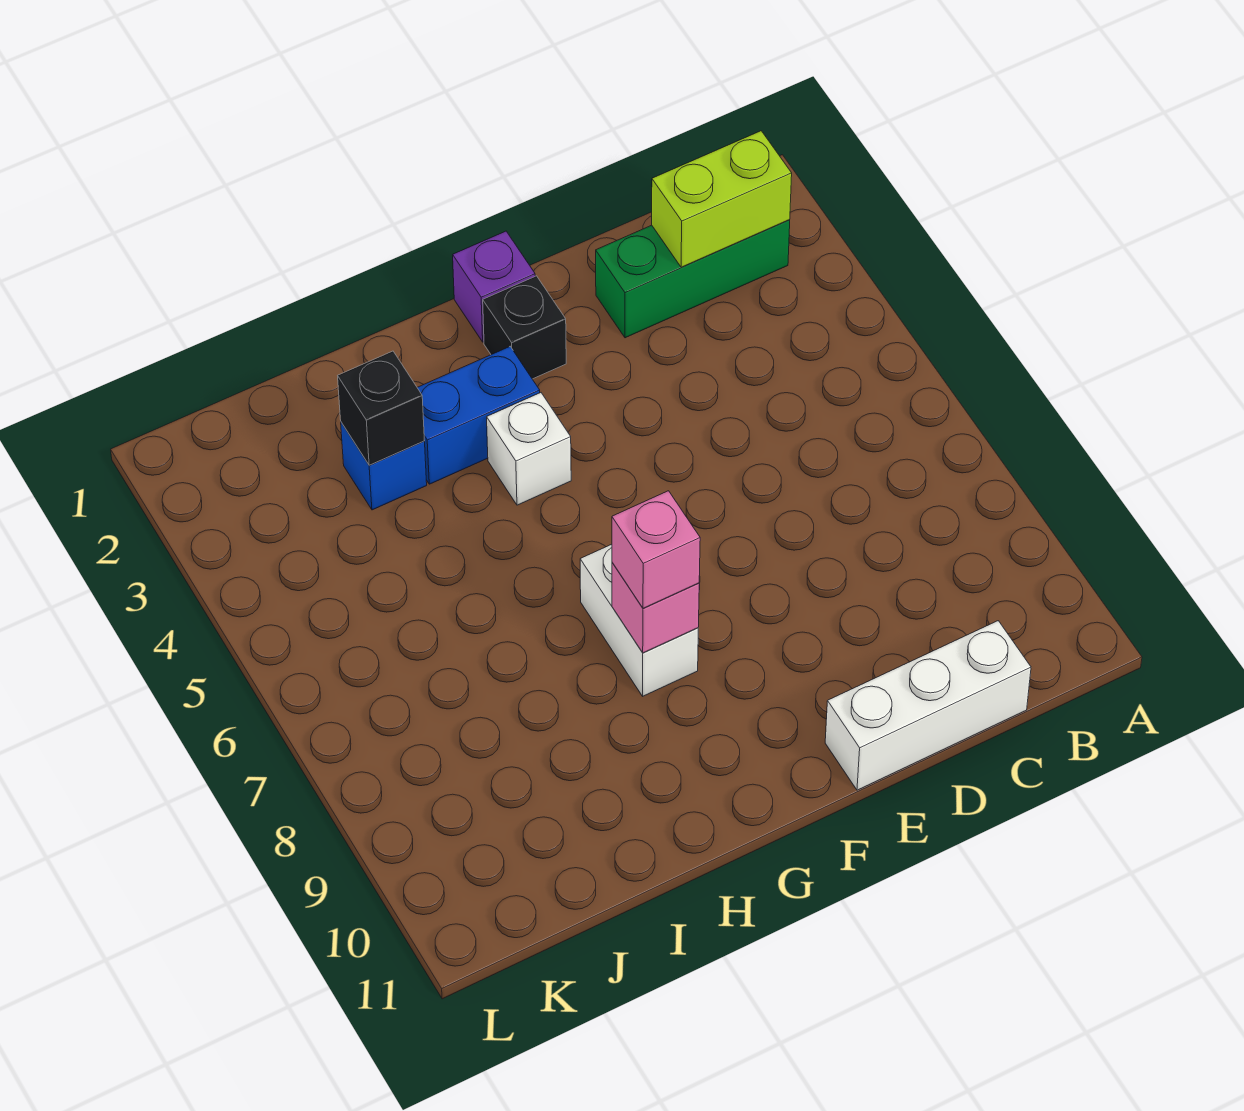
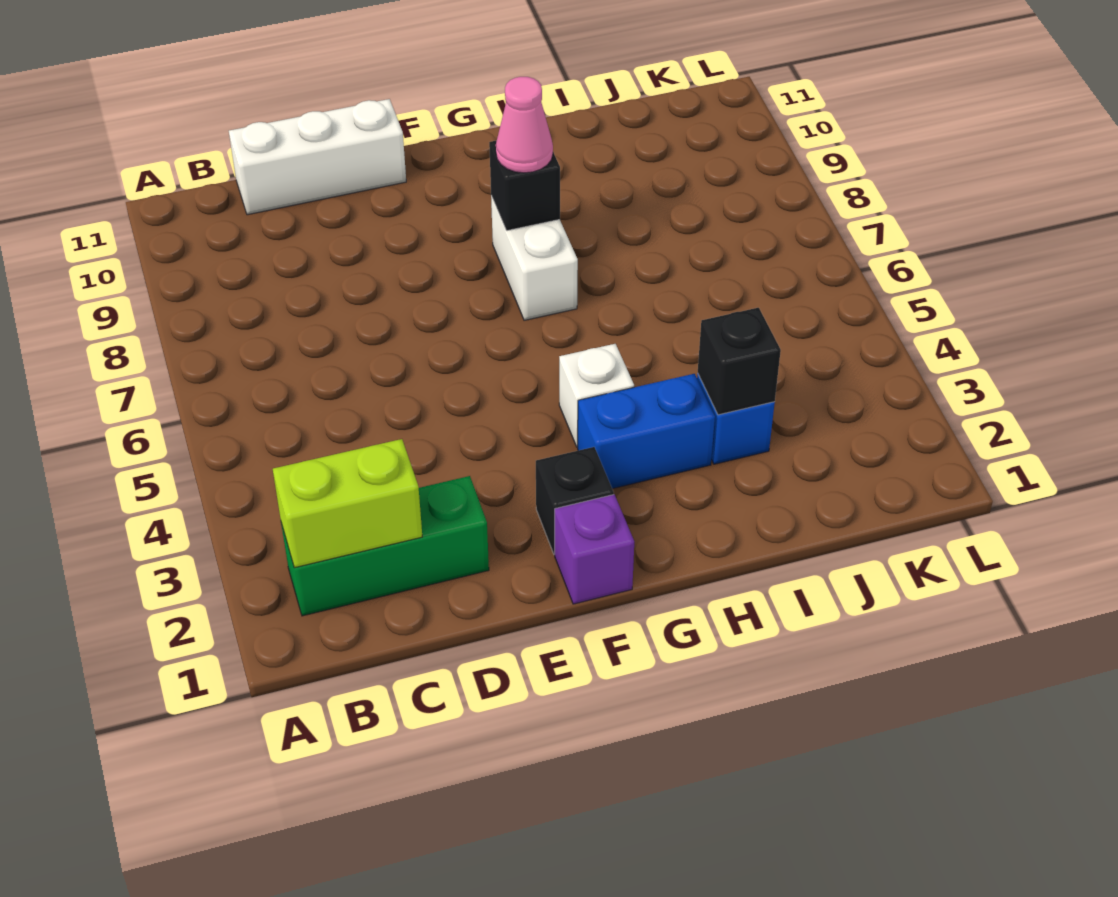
pink 1x1 brick [612,563,699,653] -> black 1x1 brick [489,140,560,231]
pink 1x1 brick [612,491,700,609] -> pink 1x1 cone [496,77,553,173]

